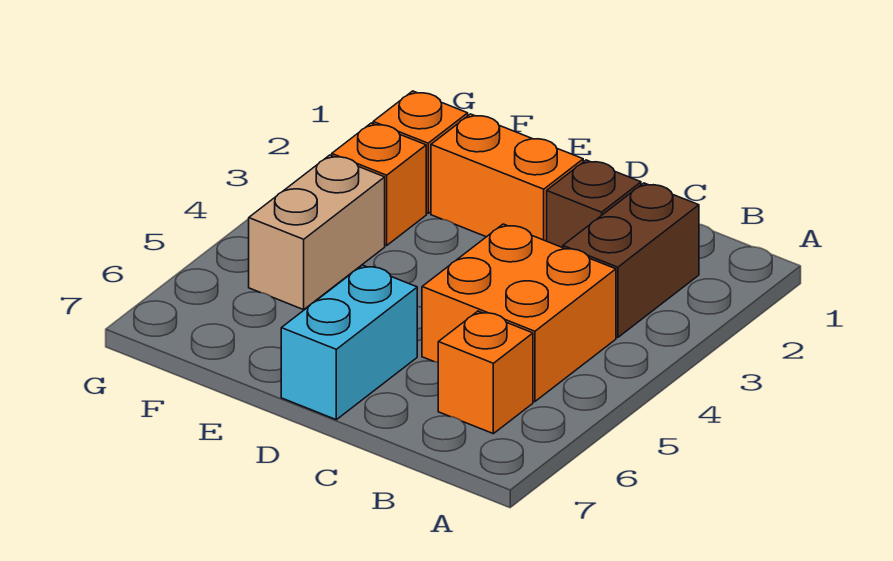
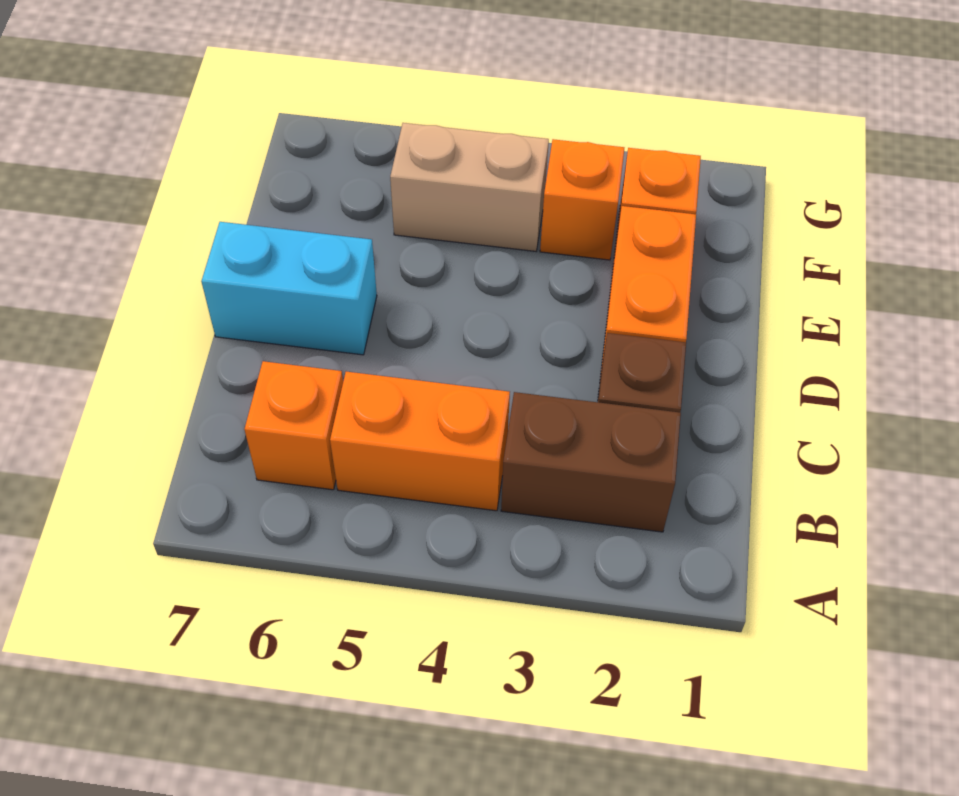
orange 2x2 brick [422,224,616,402] -> orange 1x2 brick [330,372,510,511]

